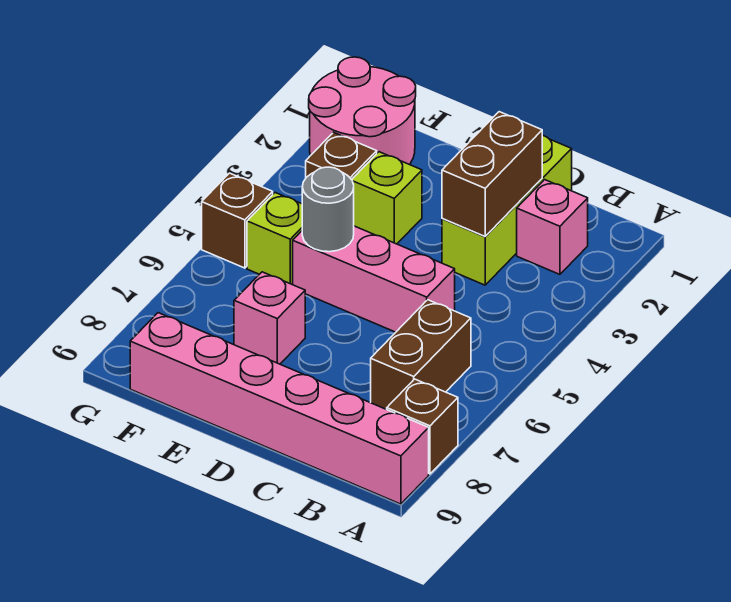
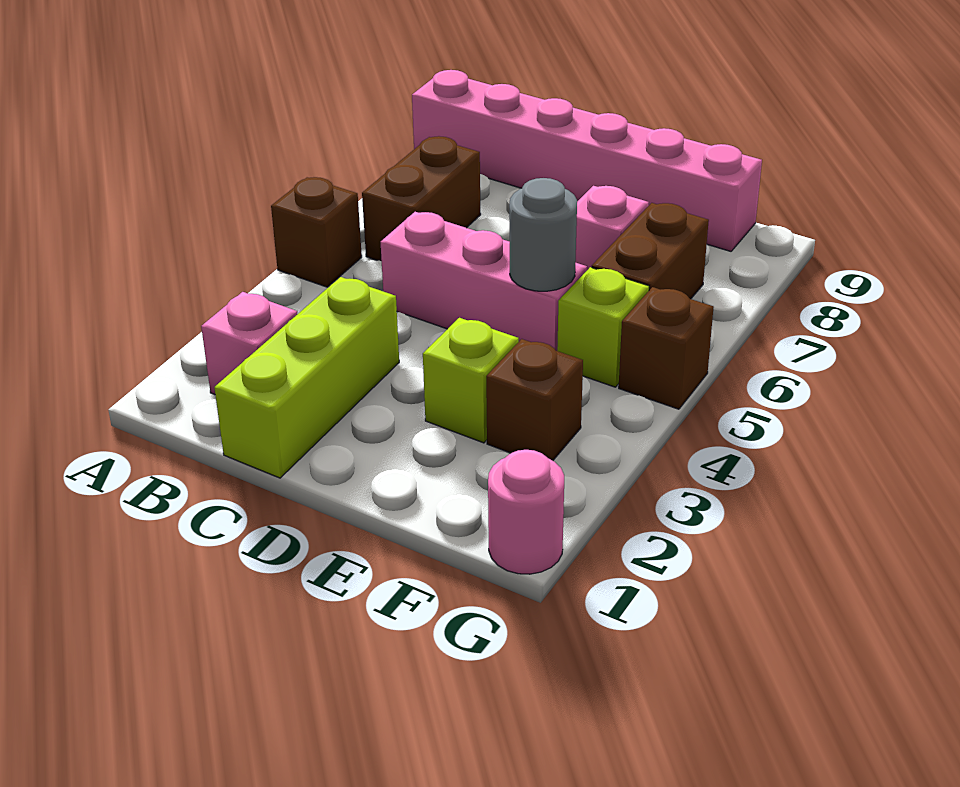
brown 1x1 brick [387,379,458,474] -> brown 1x1 brick moved to [271,177,362,287]
brown 1x2 brick [442,112,542,236] -> brown 1x2 brick moved to [592,203,709,299]
pink 2x2 round brick [309,57,416,164] -> pink 1x1 round brick [488,450,564,574]

